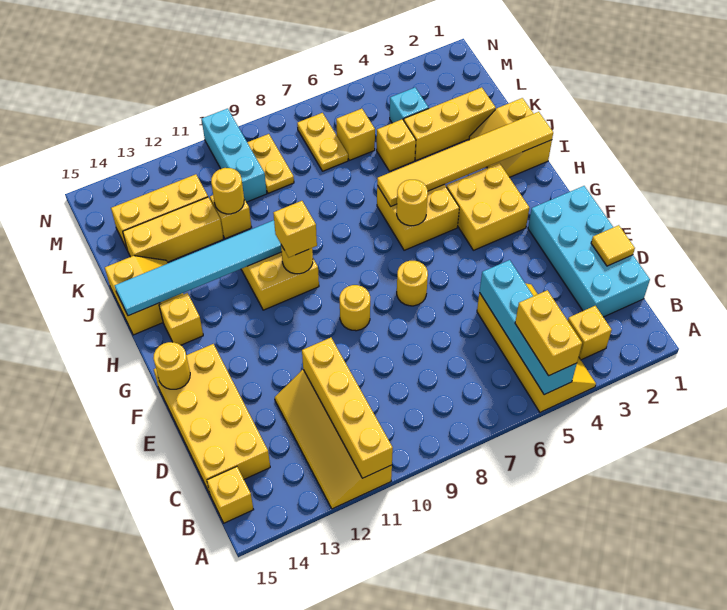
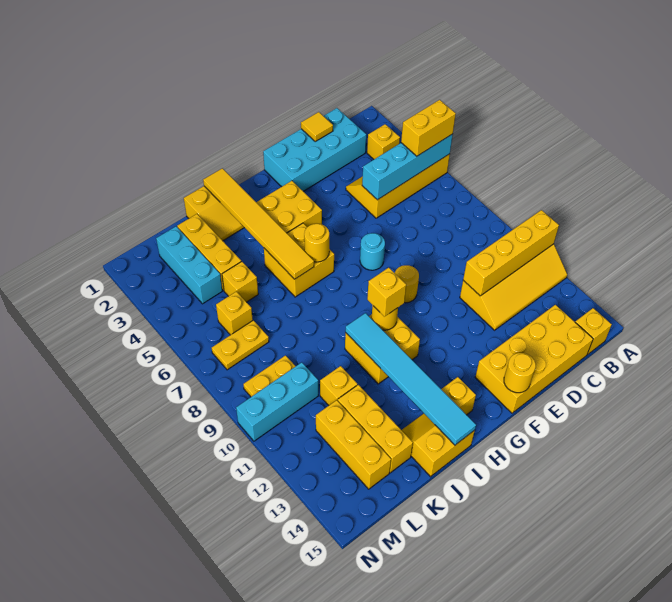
yellow 1x1 round brick [397,261,428,306] -> cyan 1x1 round brick [360,233,385,270]
yellow 1x1 round brick [211,168,244,214] -> none
cyan 1x1 brick [390,88,429,123] -> cyan 1x3 brick [156,226,222,304]

